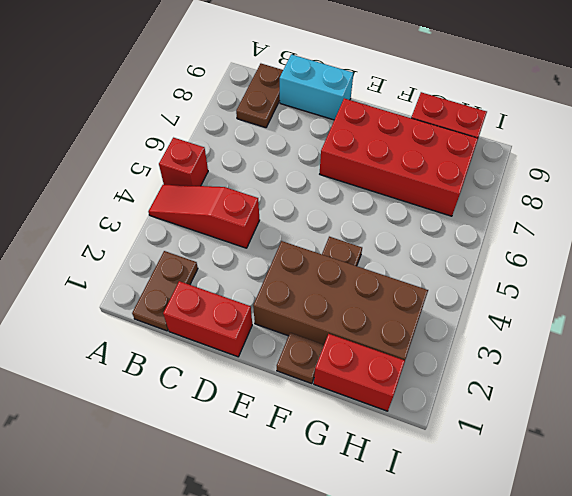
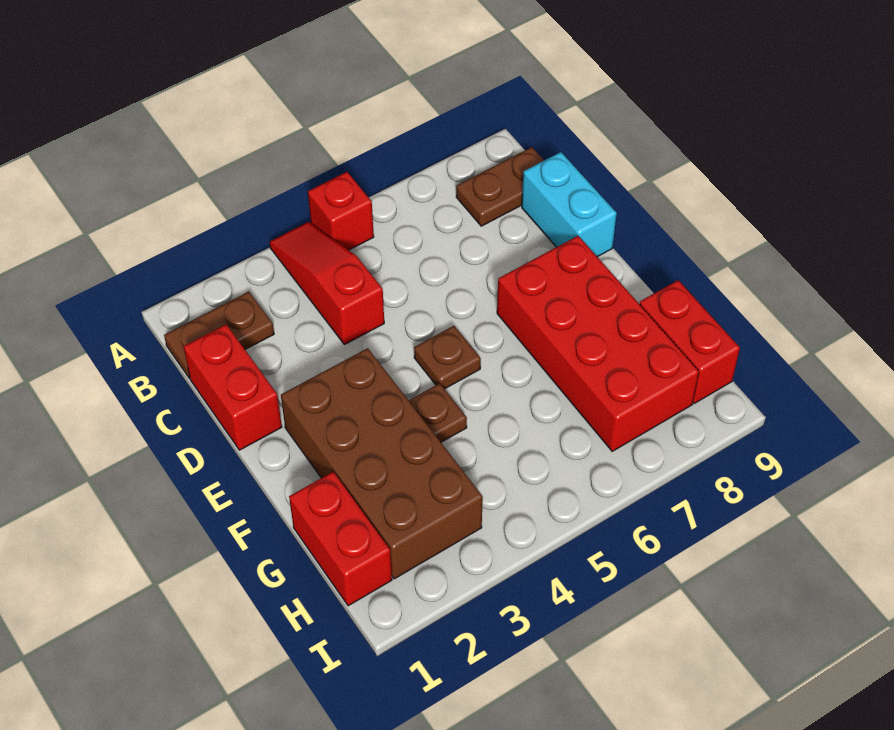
brown 1x1 plate [277,333,324,384] -> brown 1x1 plate moved to [414,326,481,389]

